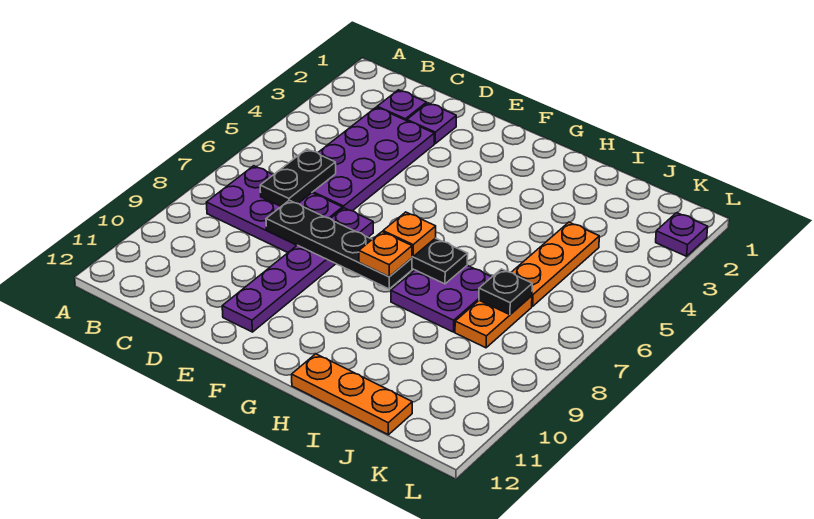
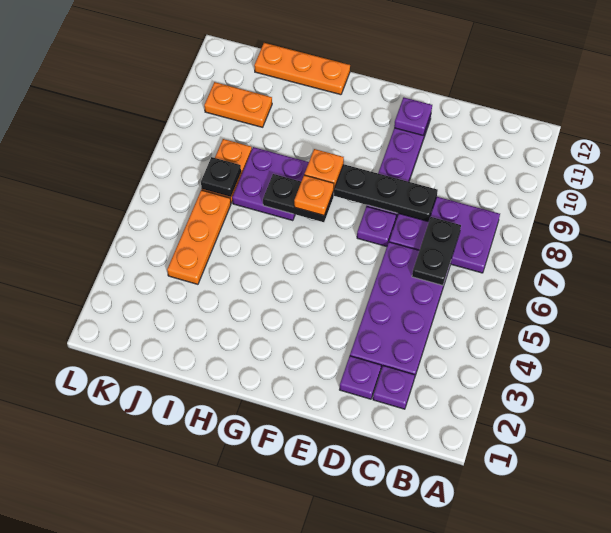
none -> orange 1x2 plate [204,82,272,127]
purple 1x1 plate [656,213,708,256] -> purple 1x1 plate moved to [394,97,432,135]

